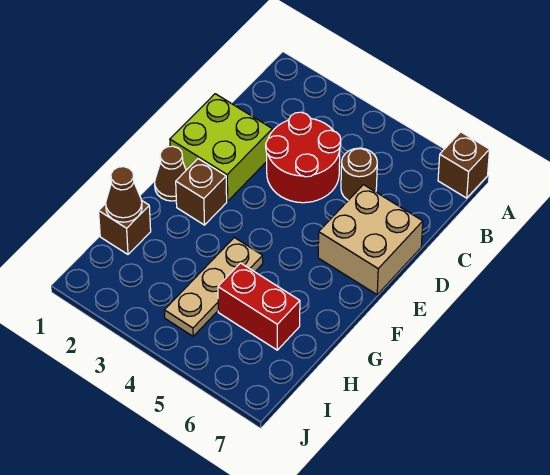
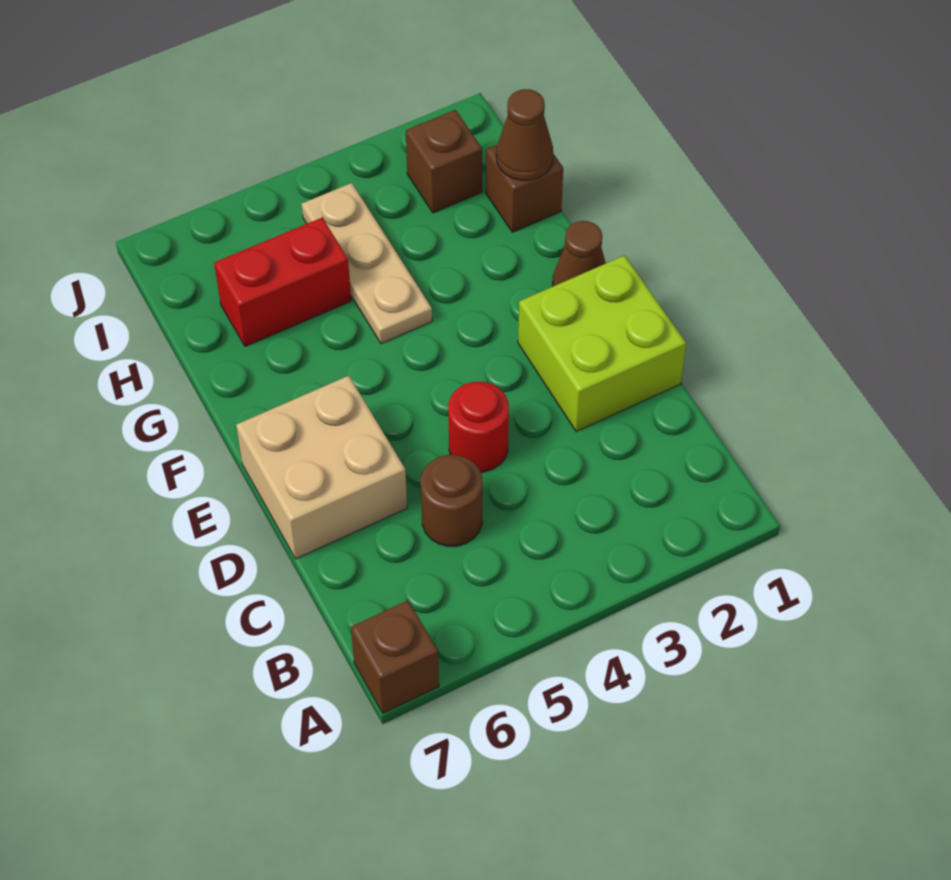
red 2x2 round brick [266,112,341,203] -> red 1x1 round brick [448,382,509,472]
brown 1x1 brick [176,159,227,225] -> brown 1x1 brick moved to [406,110,482,213]

